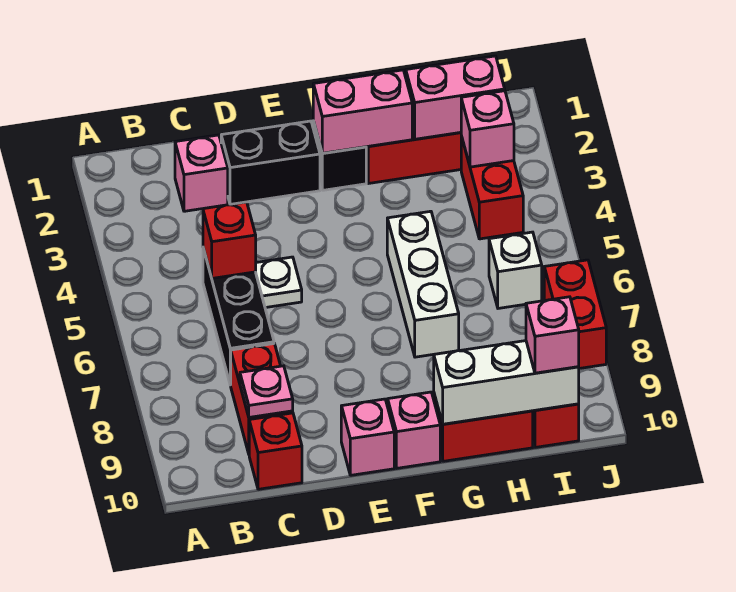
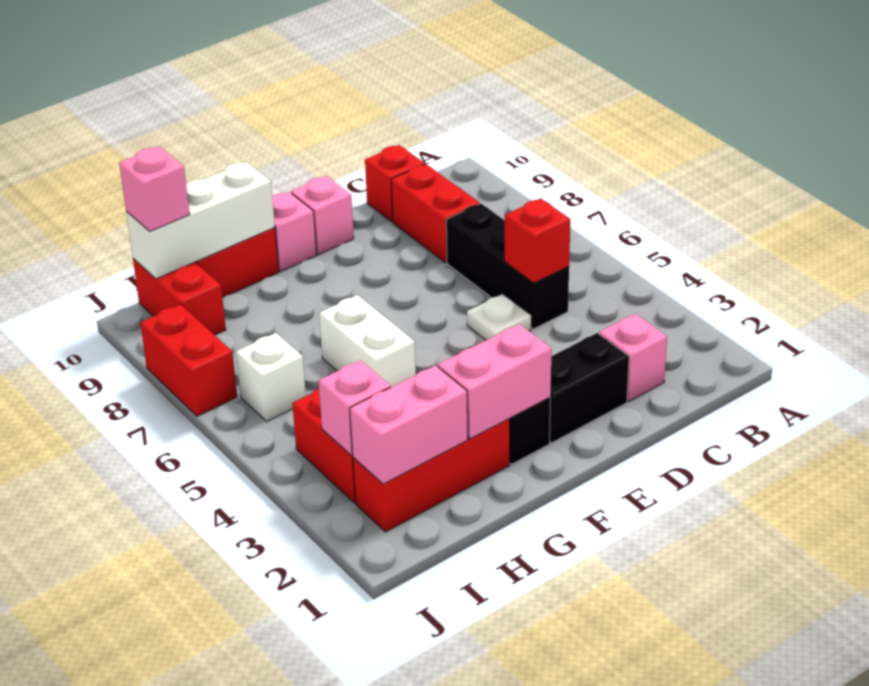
pink 1x1 plate [240,366,293,417] -> none
white 1x3 brick [387,211,459,357] -> white 1x2 brick [319,295,416,387]

